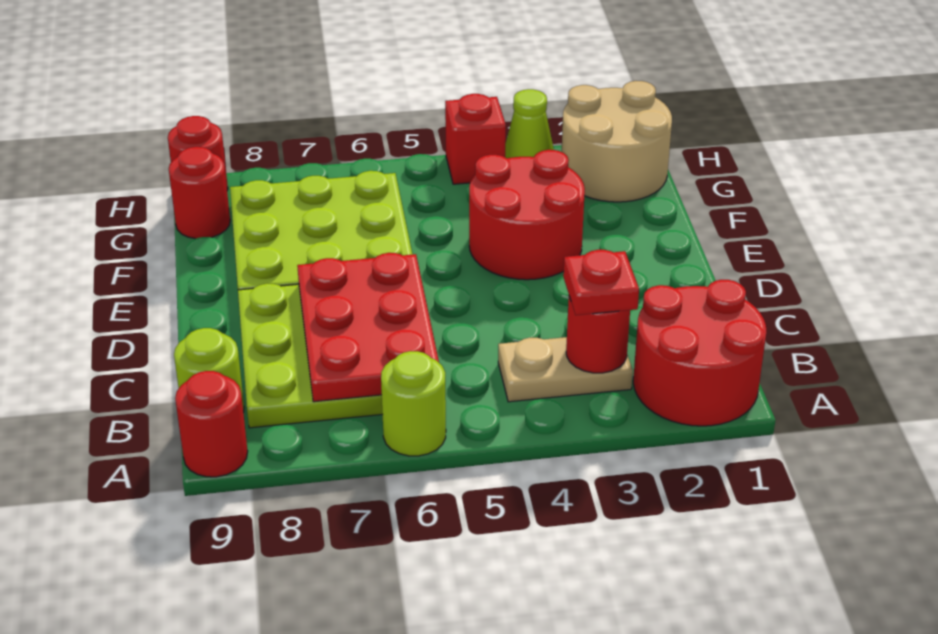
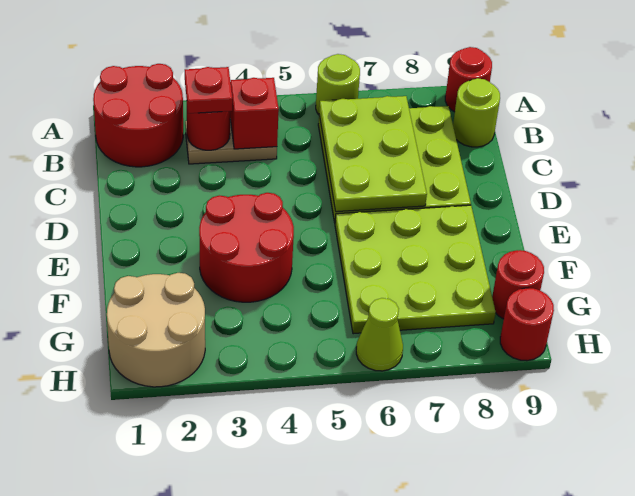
red 2x3 plate [297,253,439,402] -> lime 2x3 plate [319,96,427,212]
lime 1x1 cone [505,89,554,158] -> lime 1x1 cone moved to [356,298,403,371]
red 1x1 brick [445,94,506,184] -> red 1x1 brick moved to [230,78,279,149]

